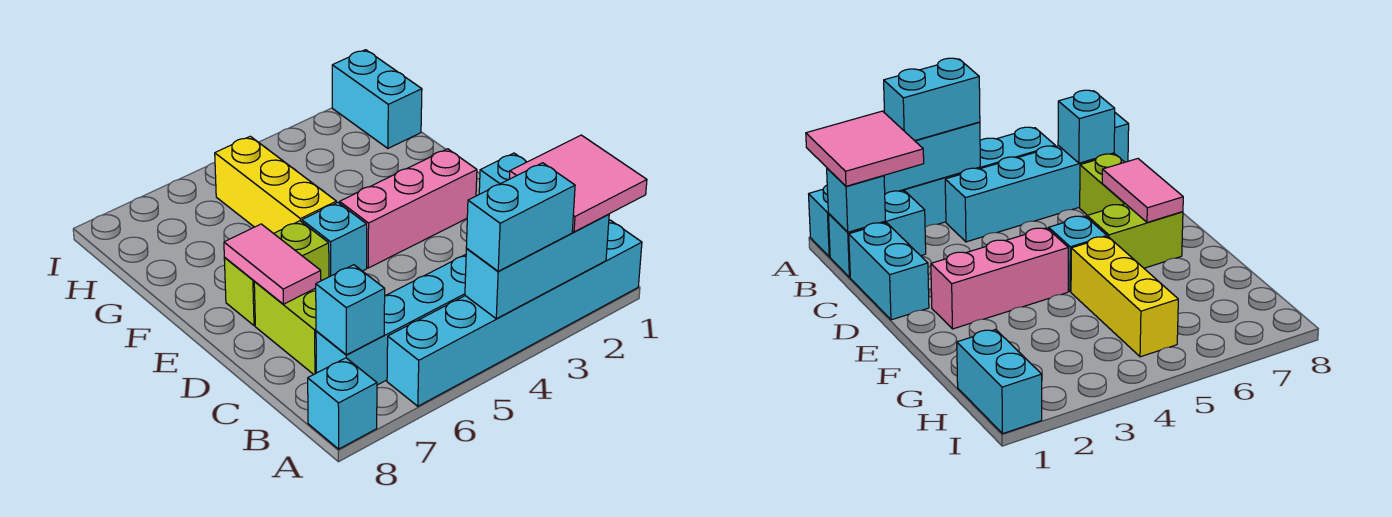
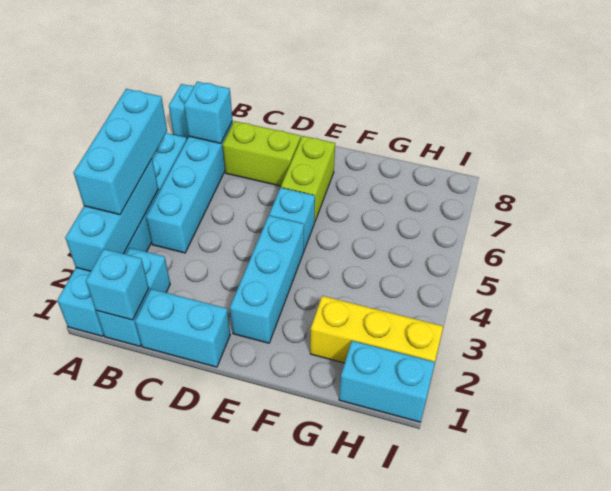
pink 2x2 tile [509,135,647,232] -> none
cyan 1x2 brick [466,163,575,271] -> cyan 1x3 brick [74,89,167,215]
pink 1x2 tile [224,224,321,304] -> none
pink 1x3 brick [340,149,477,268] -> cyan 1x3 brick [230,216,304,343]
yellow 1x3 brick [215,136,336,234] -> yellow 1x3 brick moved to [310,296,443,363]

